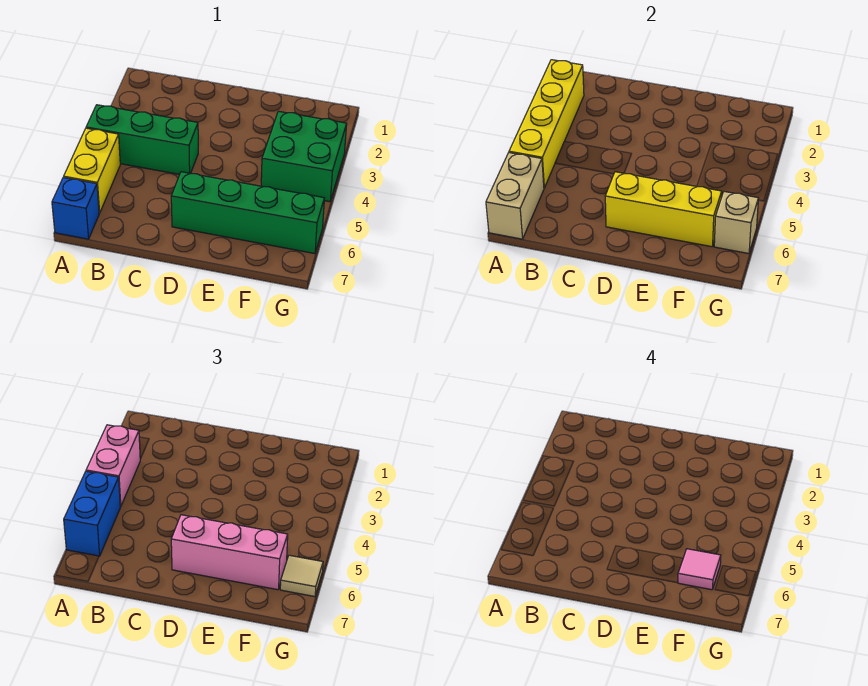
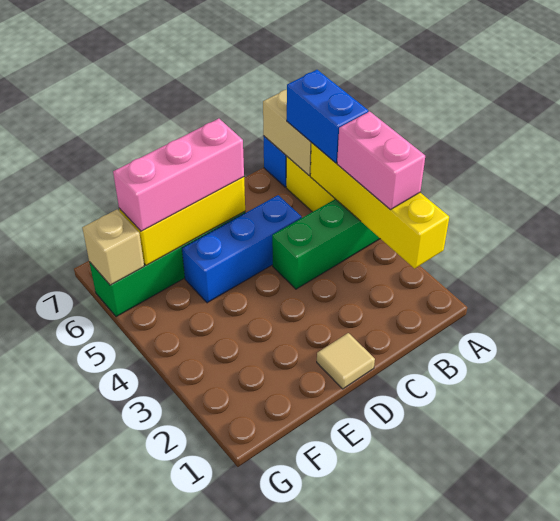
none -> blue 1x3 brick [182,195,302,303]
green 2x2 brick [261,111,347,202] -> none
pink 1x1 tile [678,549,721,590] -> none
tan 1x1 tile [280,555,323,597] -> tan 1x1 tile moved to [317,333,375,389]

